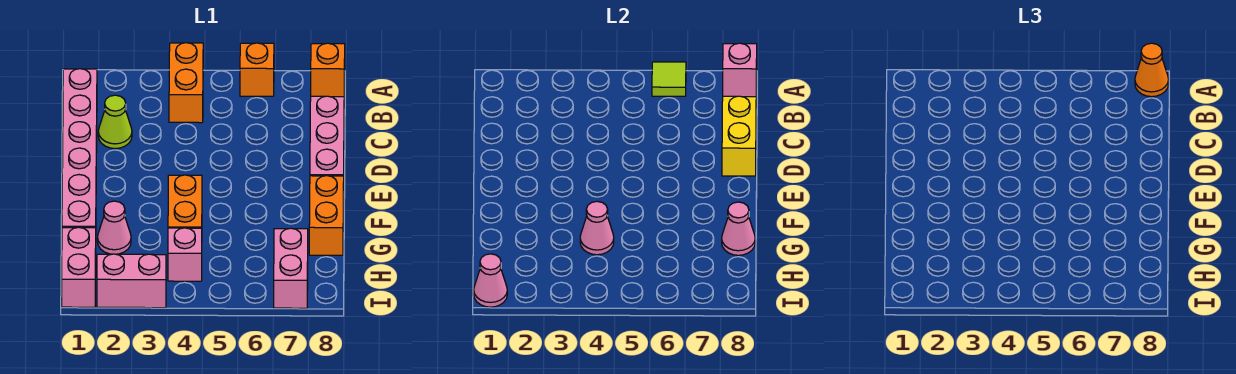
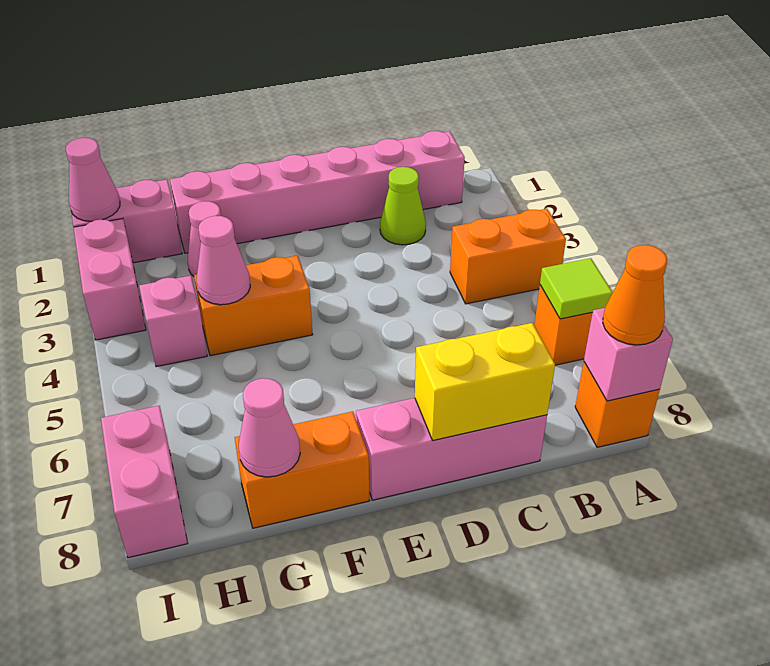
pink 1x2 brick [274,228,308,308] -> pink 1x2 brick turned to [101,406,188,558]

